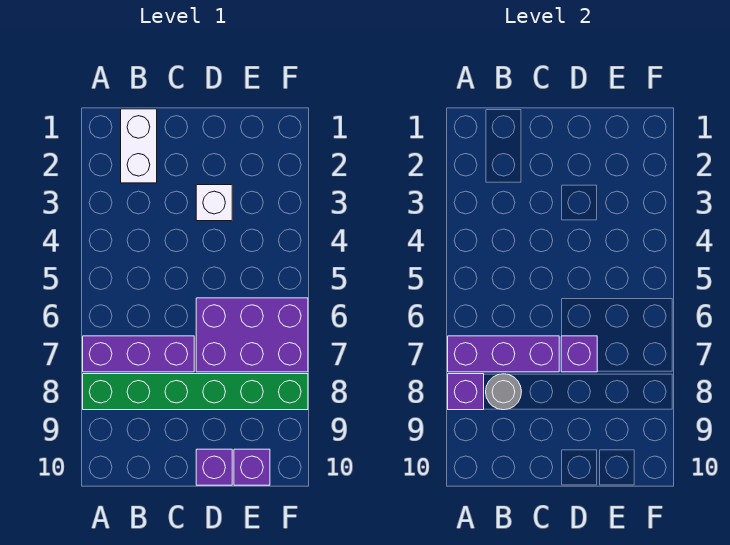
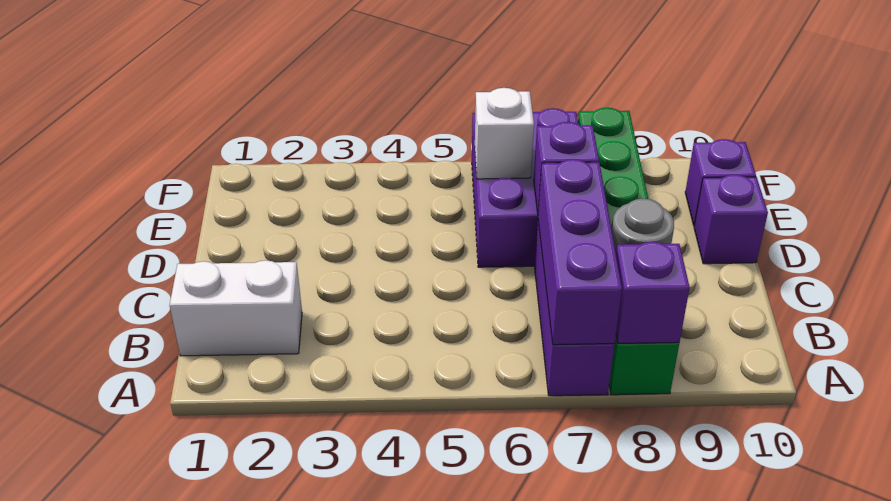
white 1x1 brick [196,185,232,221] -> white 1x1 brick moved to [475,88,534,179]

